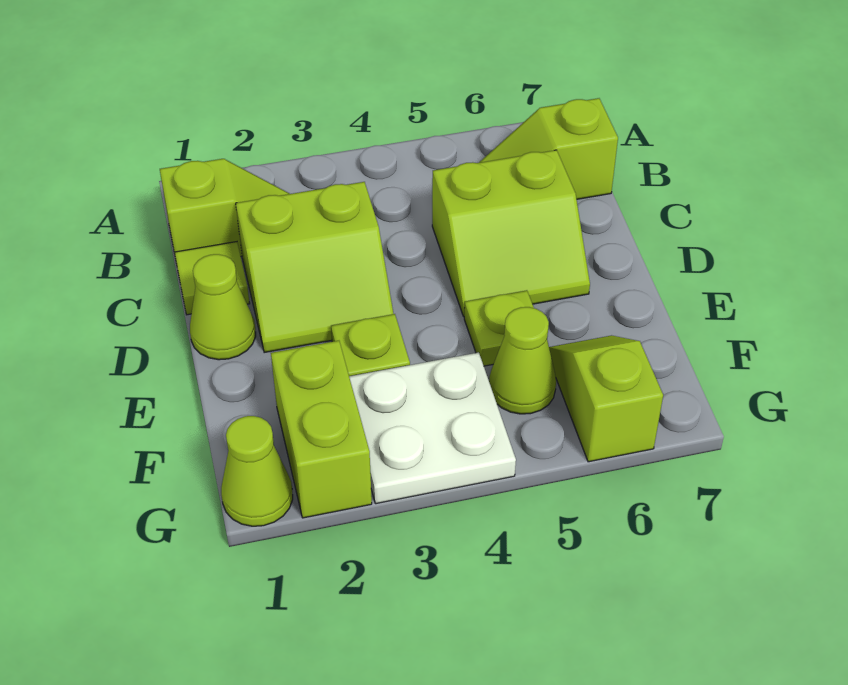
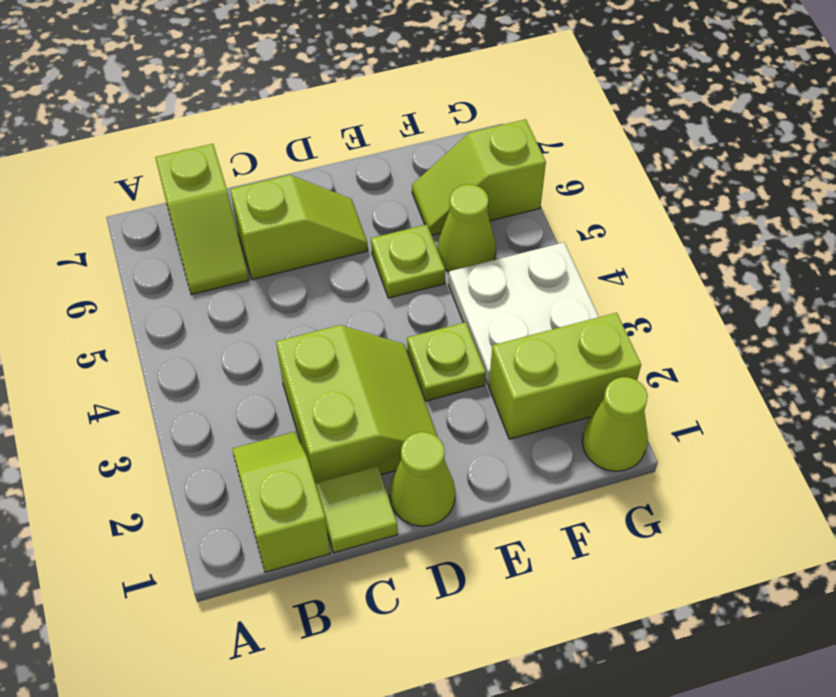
lime 2x2 slope [432,150,590,316] -> lime 1x2 slope [230,175,368,280]

